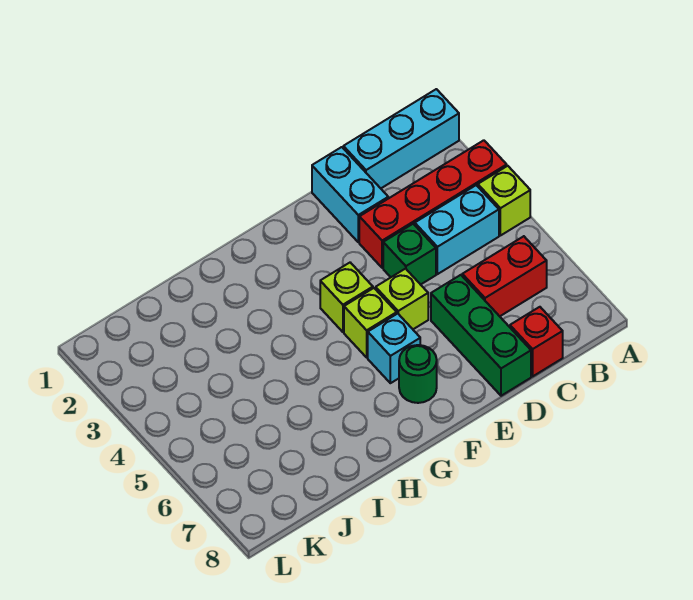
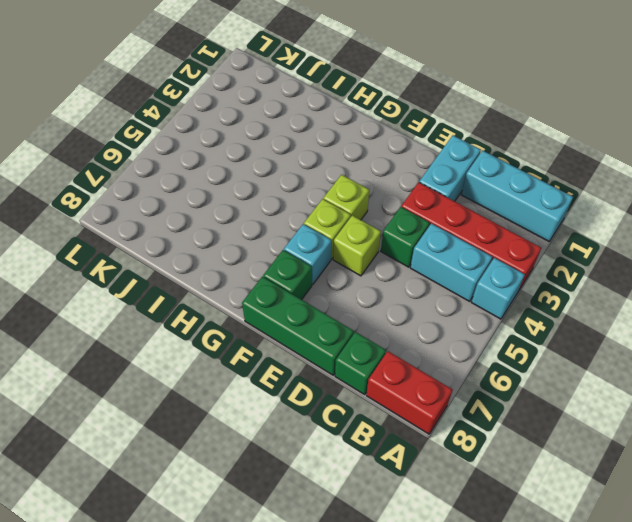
lime 1x1 brick [478,166,530,236] -> cyan 1x1 brick [471,258,525,319]
red 1x2 brick [462,236,547,316] -> red 1x2 brick moved to [366,351,452,434]
red 1x1 brick [510,307,563,376] -> green 1x1 brick [335,332,386,394]
green 1x3 brick [431,275,531,396] -> green 1x3 brick turned to [242,277,354,375]
green 1x1 round brick [399,345,437,403] -> green 1x1 brick [263,250,312,300]

